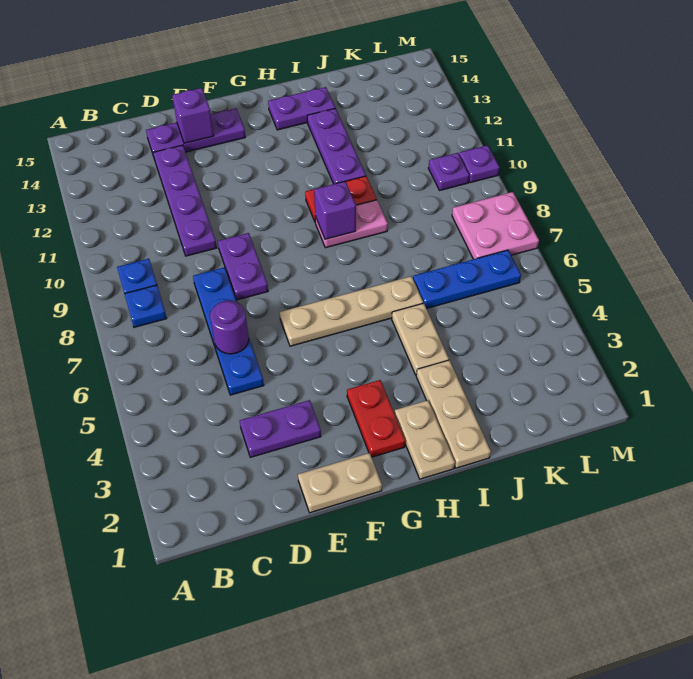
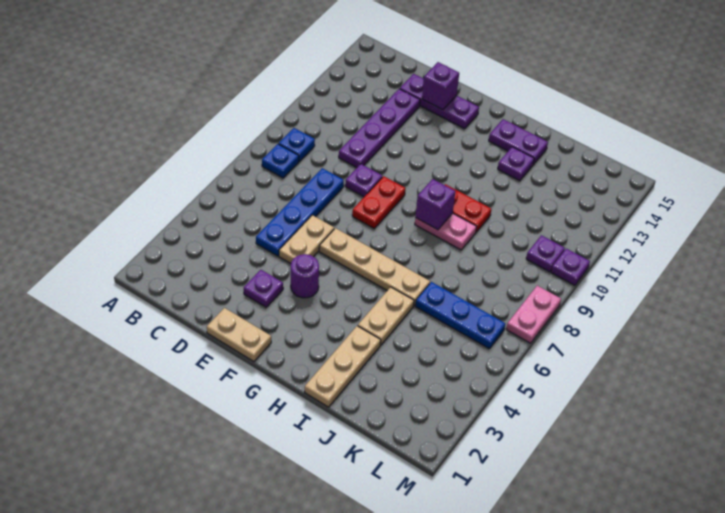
purple 1x2 plate [239,400,321,457] -> purple 1x1 plate [244,270,283,307]
purple 1x1 round brick [210,301,249,354] -> purple 1x1 round brick moved to [291,254,319,298]
purple 1x2 plate [218,233,268,300] -> purple 1x1 plate [345,164,382,197]
red 1x2 plate [347,380,405,457] -> red 1x2 plate moved to [352,176,406,228]
tan 1x2 plate [395,400,455,479] -> tan 1x2 plate moved to [279,215,334,264]
purple 1x3 plate [307,108,366,184] -> purple 1x1 plate [498,147,534,181]
pink 2x2 plate [452,192,539,259] -> pink 1x2 plate [506,286,561,343]

